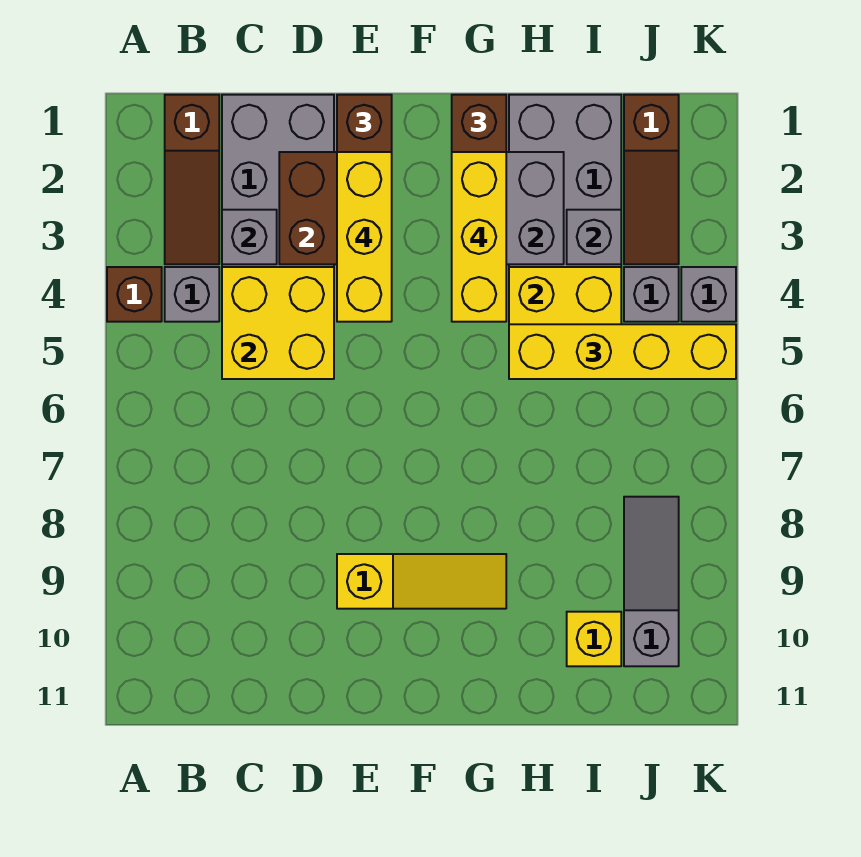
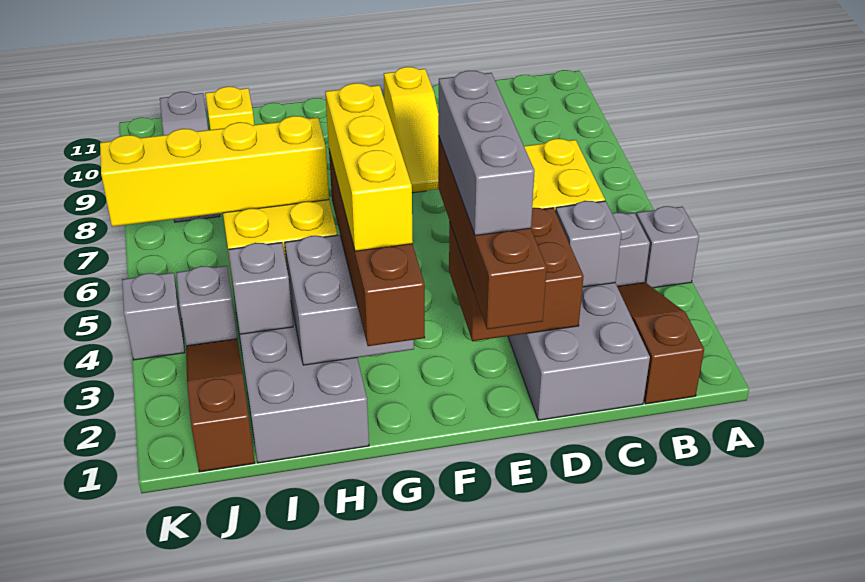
brown 1x1 brick [107,267,162,322] -> grey 1x1 brick [636,206,699,288]
yellow 1x3 brick [337,152,392,322] -> grey 1x3 brick [438,71,535,236]
yellow 1x3 slope [337,554,506,609] -> yellow 1x3 slope turned to [384,67,439,193]

